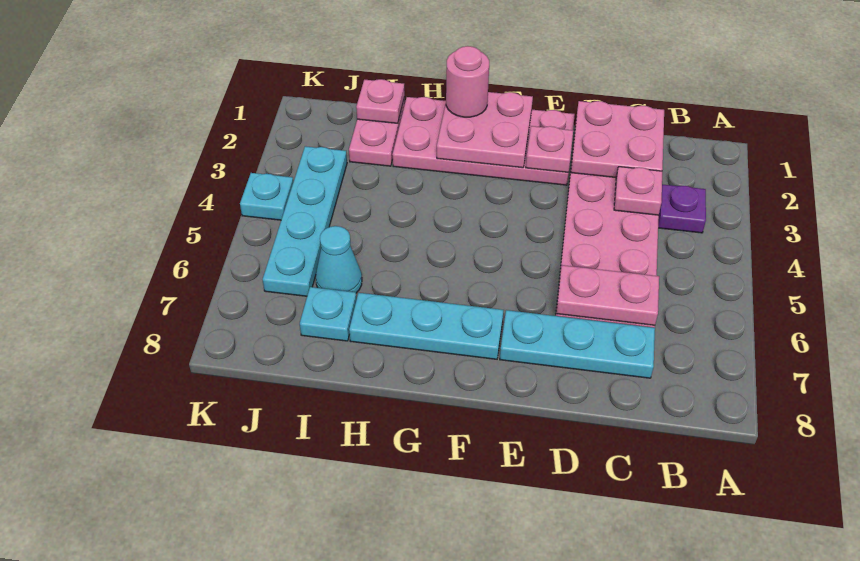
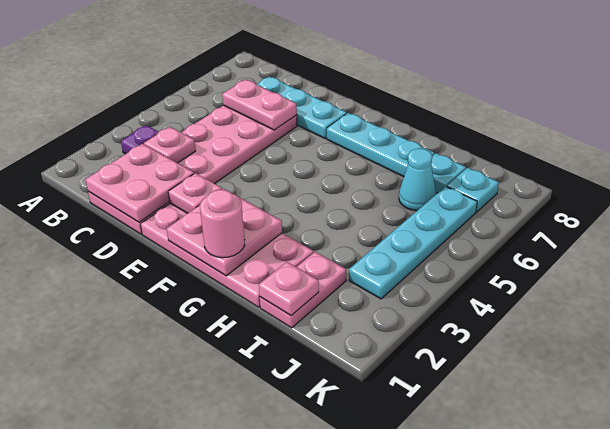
cyan 1x1 plate [240,173,293,220] -> cyan 1x1 plate moved to [447,168,499,212]

